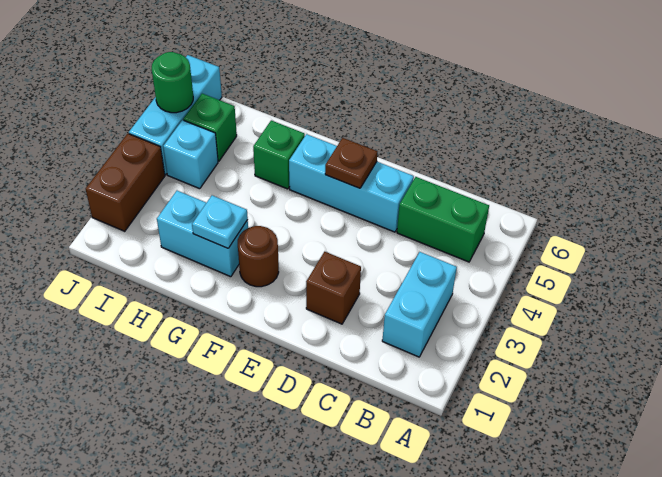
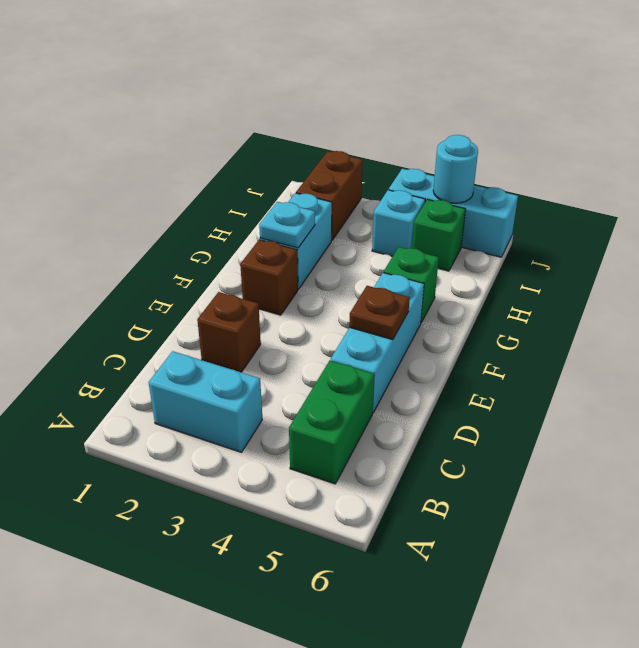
brown 1x1 round brick [238,226,279,287] -> brown 1x1 brick [240,240,298,315]
brown 1x2 brick [86,134,165,231] -> brown 1x2 brick turned to [296,151,363,241]
green 1x1 round brick [152,52,193,113] -> cyan 1x1 round brick [433,135,478,203]

